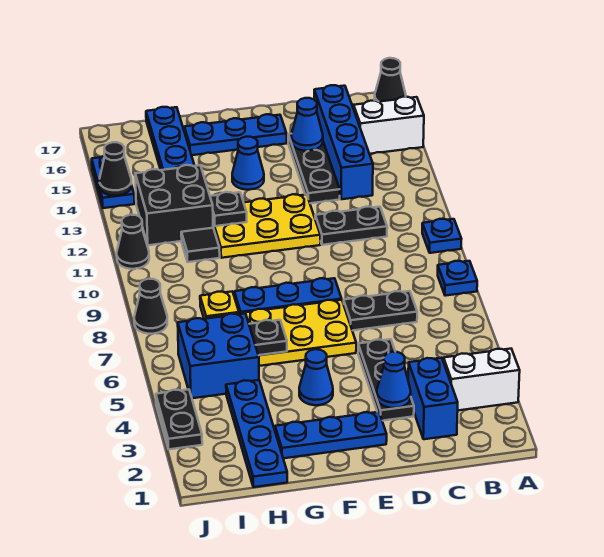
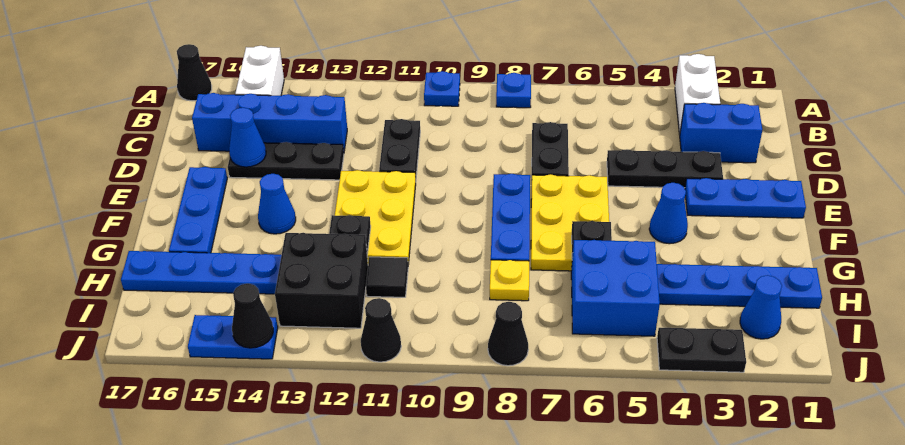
blue 1x1 cone [377,352,411,408] -> blue 1x1 cone moved to [740,275,782,339]
blue 1x3 plate [275,412,387,458] -> blue 1x3 plate turned to [685,178,806,218]

